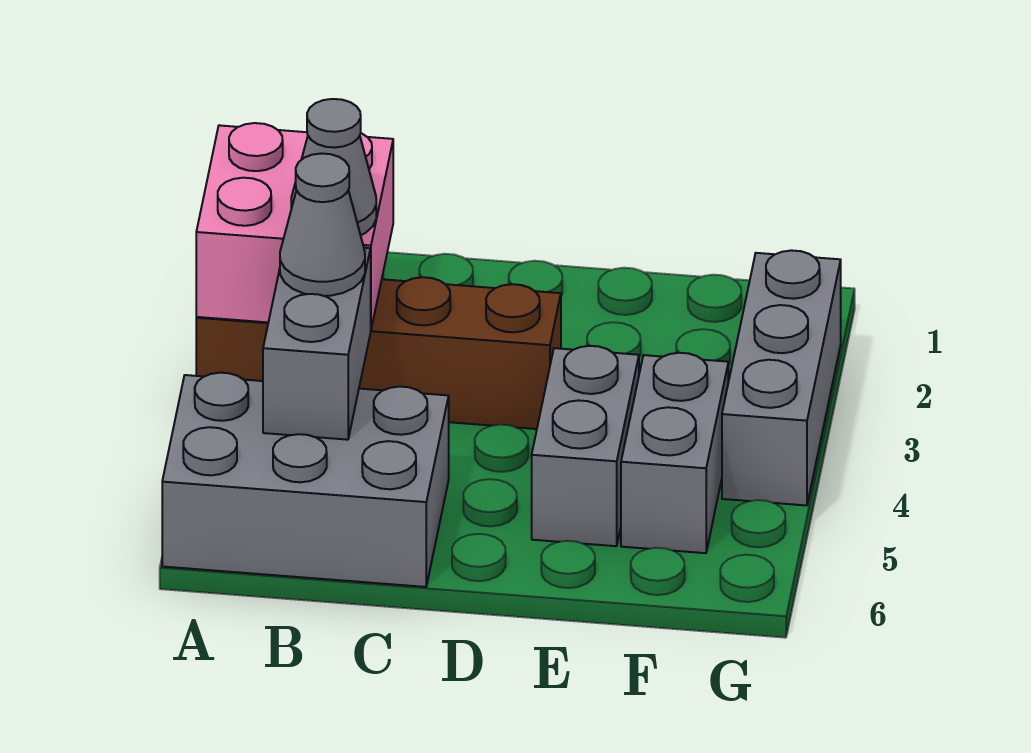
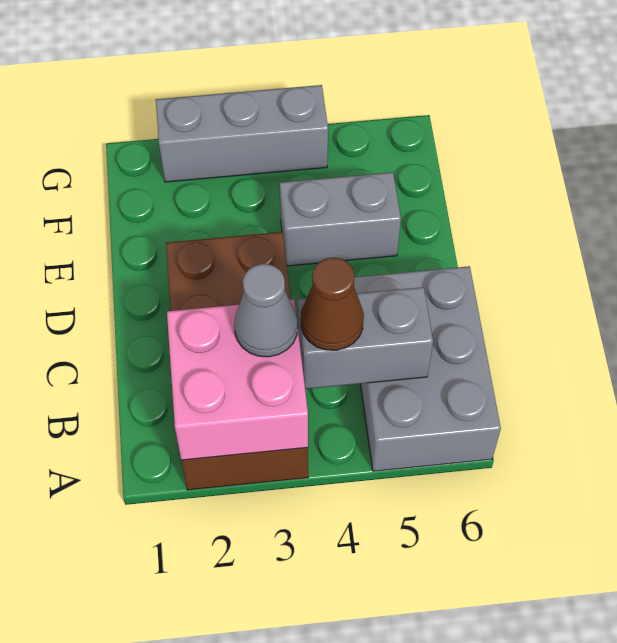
brown 1x4 brick [196,277,561,429] -> brown 2x4 brick [166,232,308,490]
grey 1x1 cone [280,153,365,296] -> brown 1x1 cone [301,258,364,350]
grey 1x2 brick [621,353,728,553] -> none

